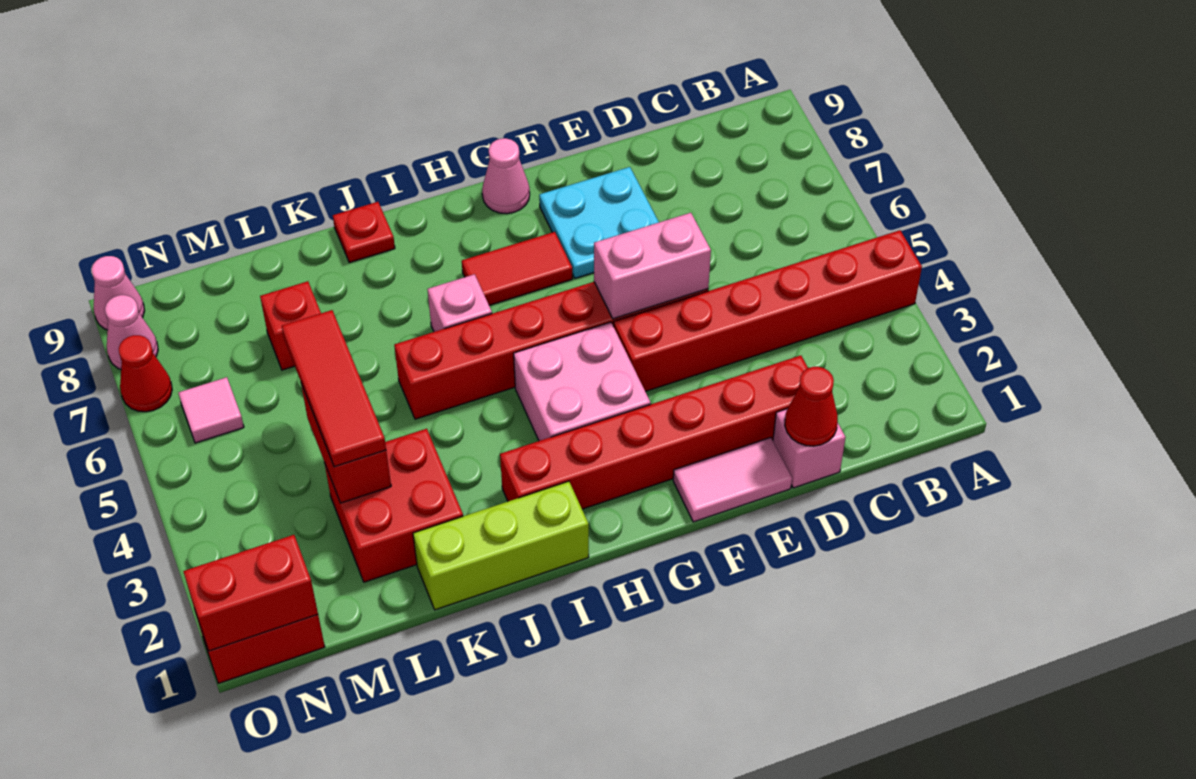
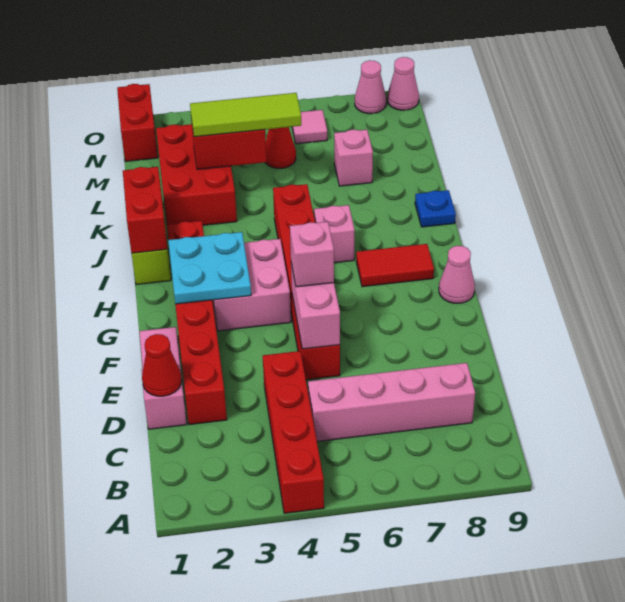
red 1x6 brick [614,230,922,391] -> red 1x4 brick [263,351,324,513]
none -> pink 1x4 brick [308,363,475,442]
cyan 2x2 plate [539,167,659,278] -> cyan 2x2 plate moved to [168,232,251,304]
none -> pink 1x1 brick [290,222,334,287]
red 1x2 tile [462,232,572,305] -> red 1x2 tile turned to [356,244,434,287]
red 1x1 plate [333,202,395,263] -> blue 1x1 plate [415,190,456,227]
red 2x2 brick [325,429,463,582] -> red 2x3 brick [156,124,237,225]
red 1x3 tile [282,310,386,467] -> lime 1x3 tile [190,93,301,137]
red 1x1 brick [260,281,321,370] -> pink 1x1 brick [334,130,373,186]
red 1x2 brick [183,535,318,651] -> red 1x2 brick moved to [123,167,167,253]
red 1x1 cone [119,335,172,412] -> red 1x1 cone moved to [265,127,296,168]

